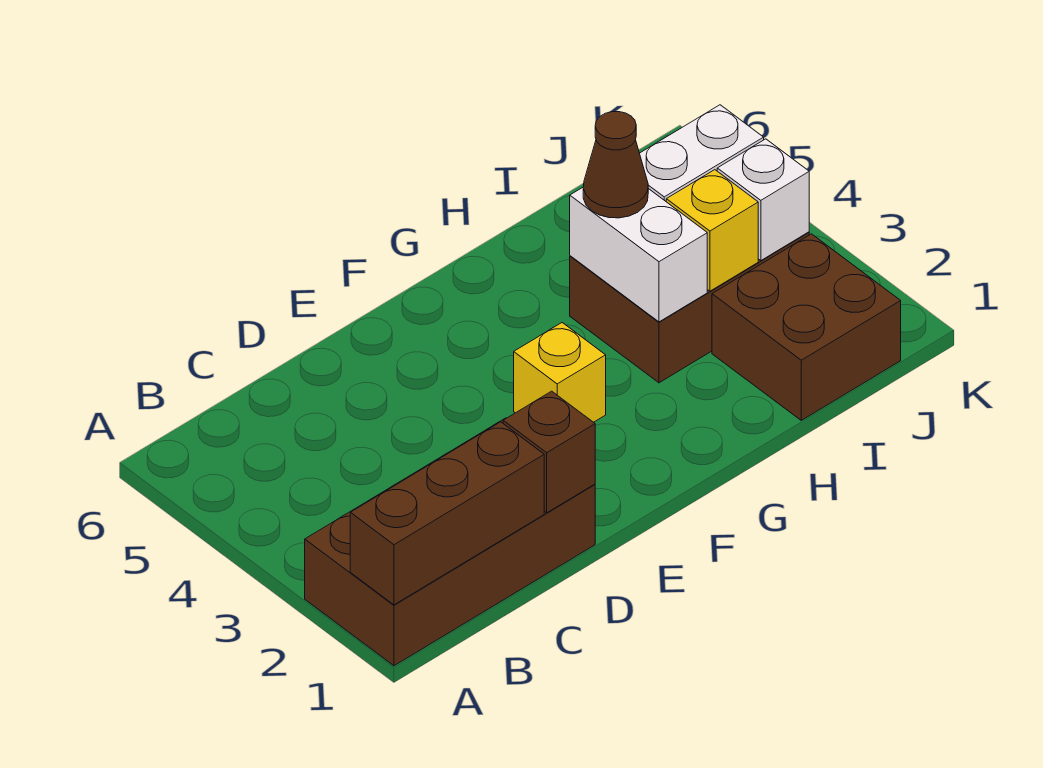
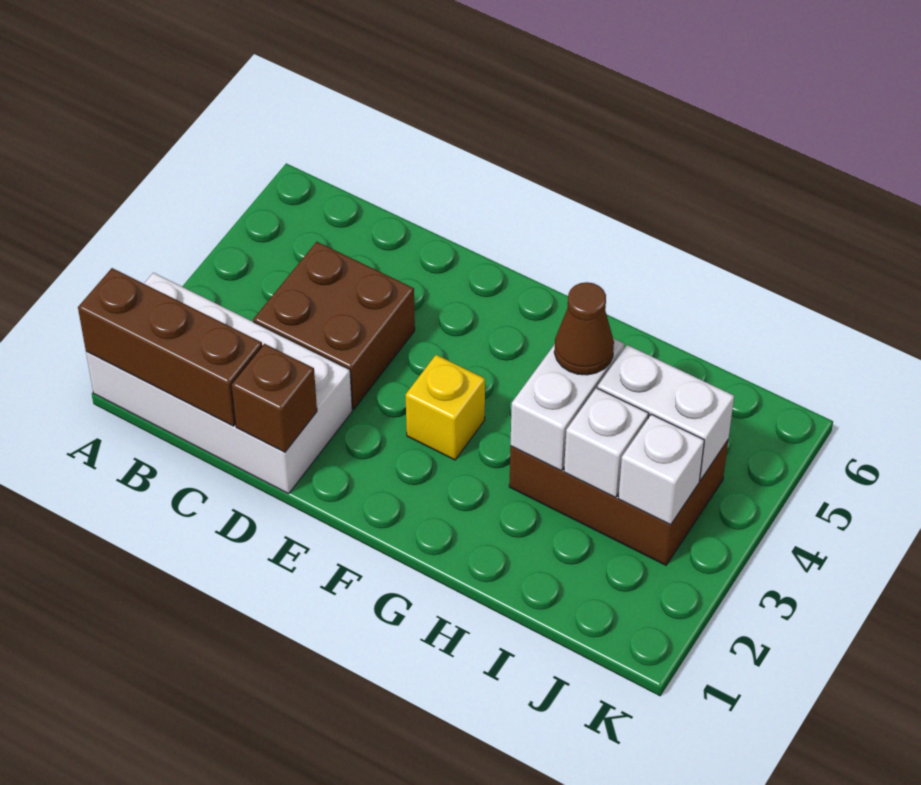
brown 2x4 brick [305,418,595,666] -> white 2x4 brick [86,273,352,494]
brown 2x2 brick [712,234,901,420] -> brown 2x2 brick moved to [253,242,415,409]
yellow 1x1 brick [666,170,758,291] -> white 1x1 brick [564,388,649,497]

